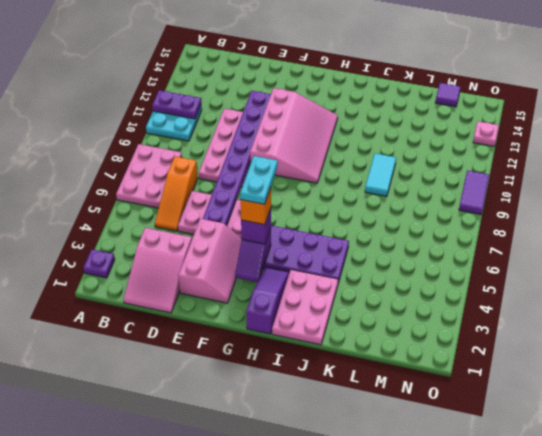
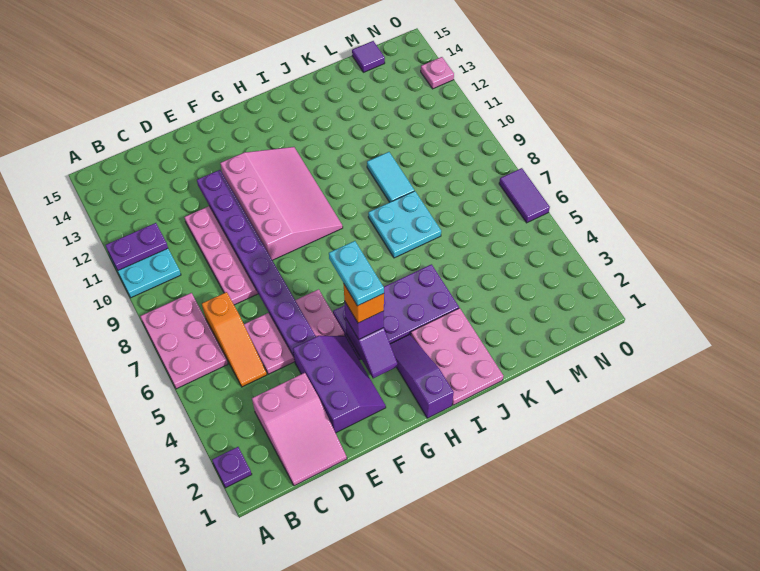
pink 2x3 slope [178,219,242,303] -> purple 2x3 slope [293,336,386,433]
none -> cyan 2x2 plate [368,191,441,258]
purple 1x2 tile [459,171,489,215] -> purple 1x2 tile moved to [499,168,550,223]

